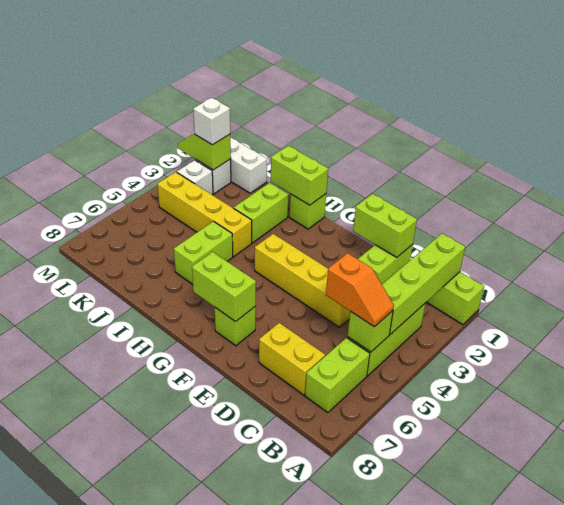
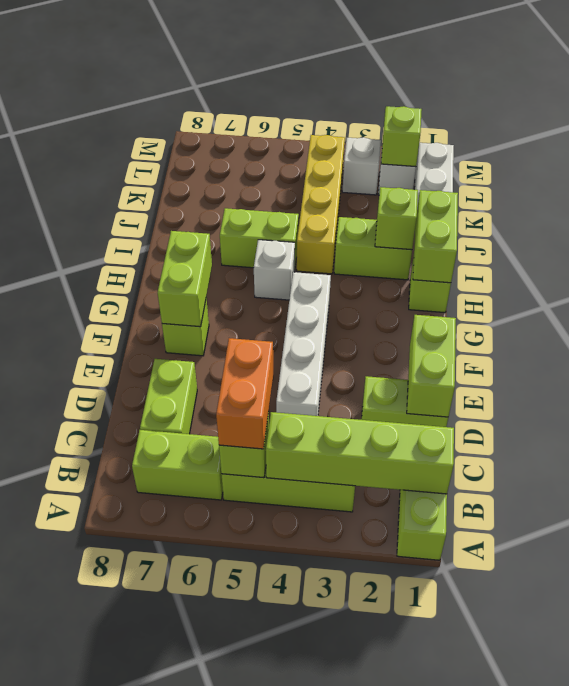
orange 1x2 slope [326,253,394,327] -> orange 1x2 brick [216,338,273,449]
yellow 1x2 brick [259,323,325,395] -> lime 1x2 brick [140,359,197,434]
yellow 1x4 brick [255,234,351,327] -> white 1x4 brick [276,272,331,416]
none -> lime 1x1 brick [375,187,418,250]
white 1x1 brick [193,98,230,145] -> white 1x1 brick moved to [254,240,295,300]

